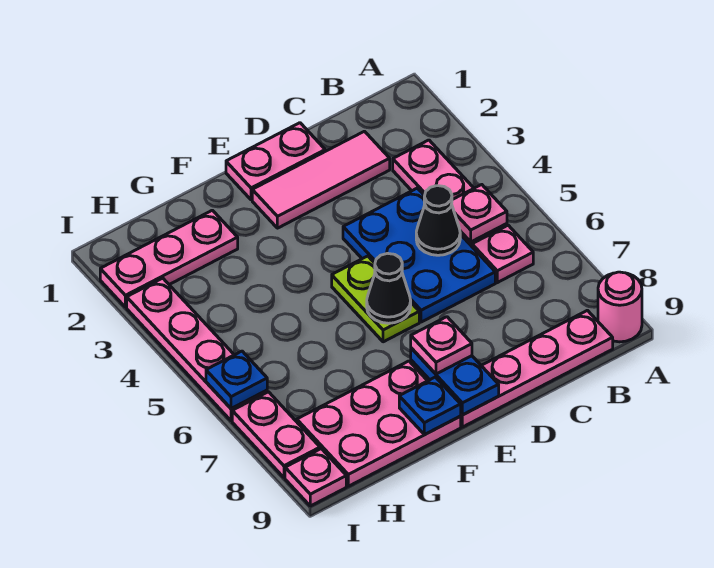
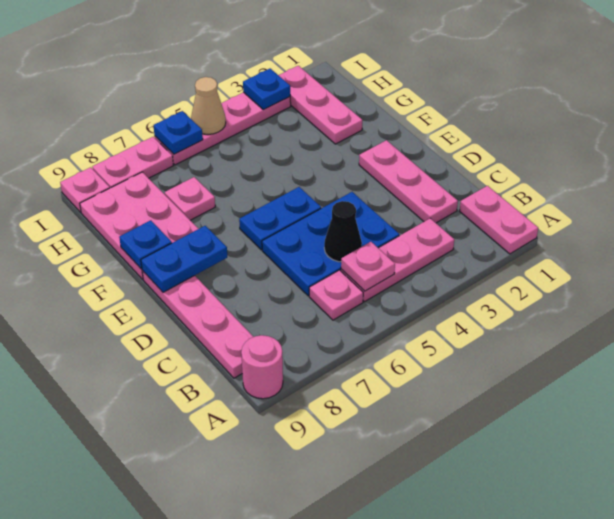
pink 1x3 tile [252,131,390,228] -> pink 1x3 plate [359,140,458,223]
pink 1x2 plate [226,123,325,200] -> pink 1x2 plate moved to [460,186,538,254]
lime 1x2 plate [332,256,419,342] -> blue 1x2 plate [239,187,321,250]
black 1x1 cone [367,253,411,323] -> none
pink 1x1 plate [411,317,472,374] -> pink 1x1 plate moved to [165,177,215,220]
none -> blue 1x1 plate [243,69,290,110]
none -> tan 1x1 cone [191,77,226,134]

